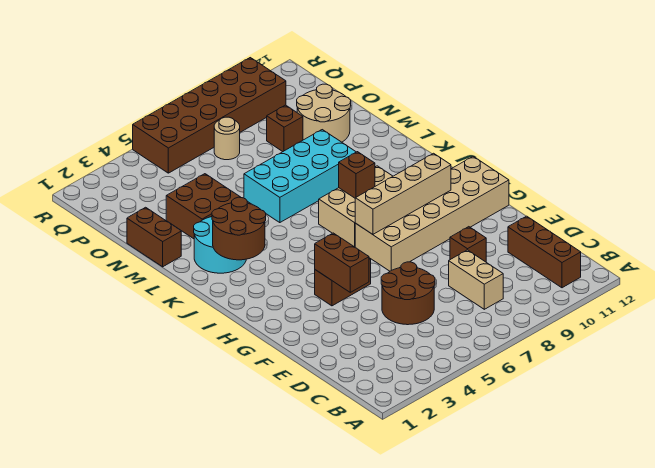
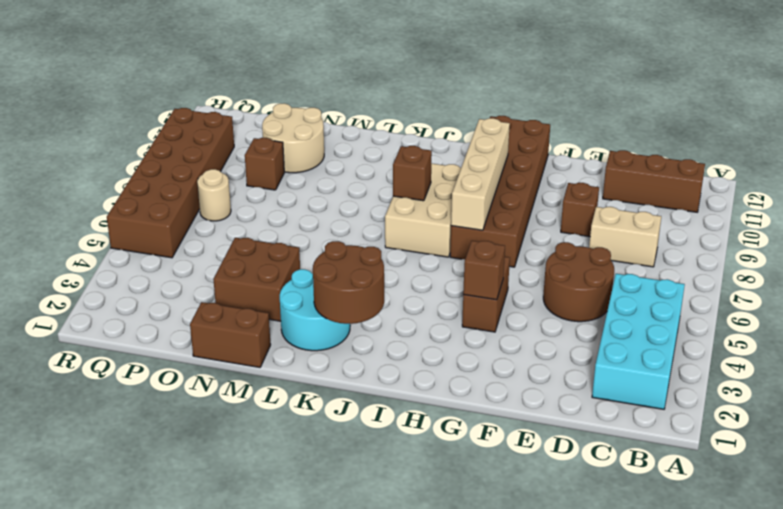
brown 1x2 brick [315,233,369,292] -> brown 1x1 brick [463,241,505,300]
tan 2x6 brick [355,157,509,271] -> brown 2x6 brick [450,116,550,267]
cyan 2x4 brick [244,130,356,223] -> cyan 2x4 brick moved to [592,274,685,409]

